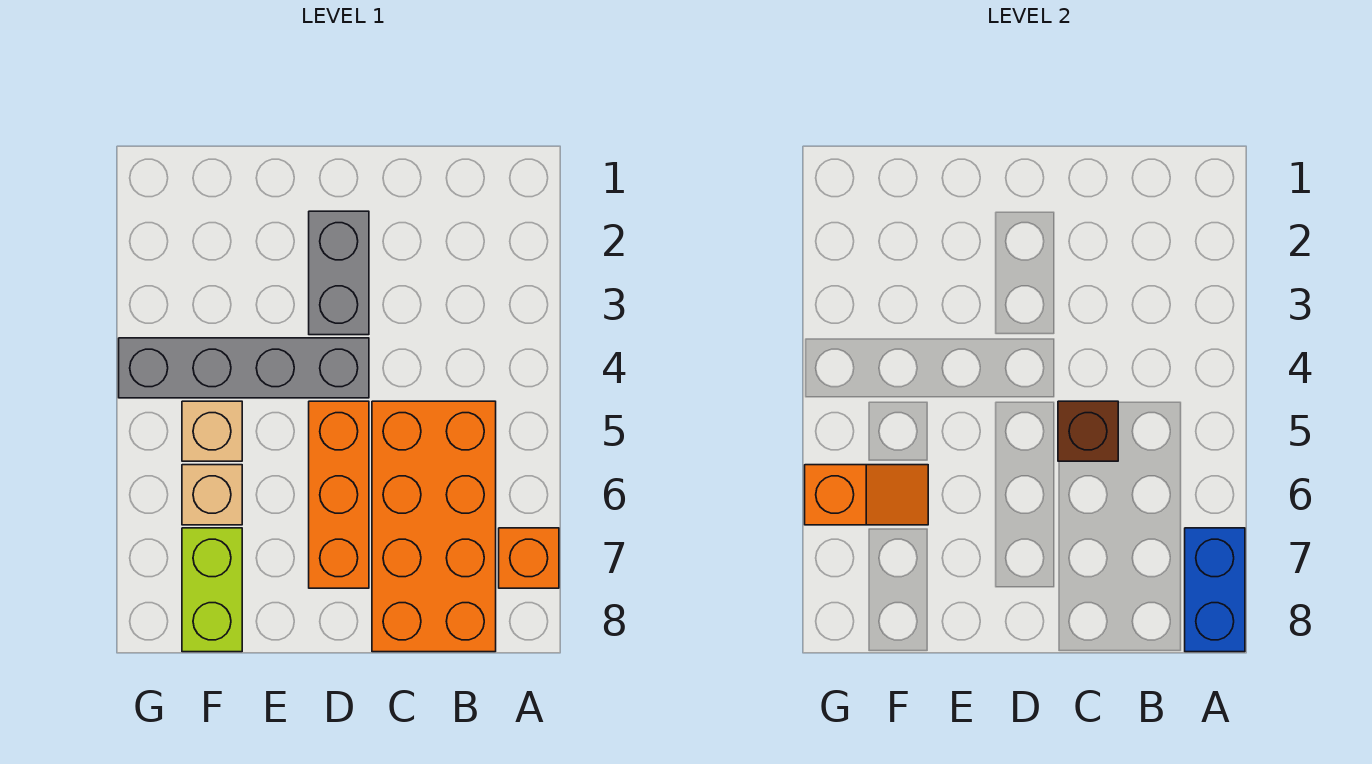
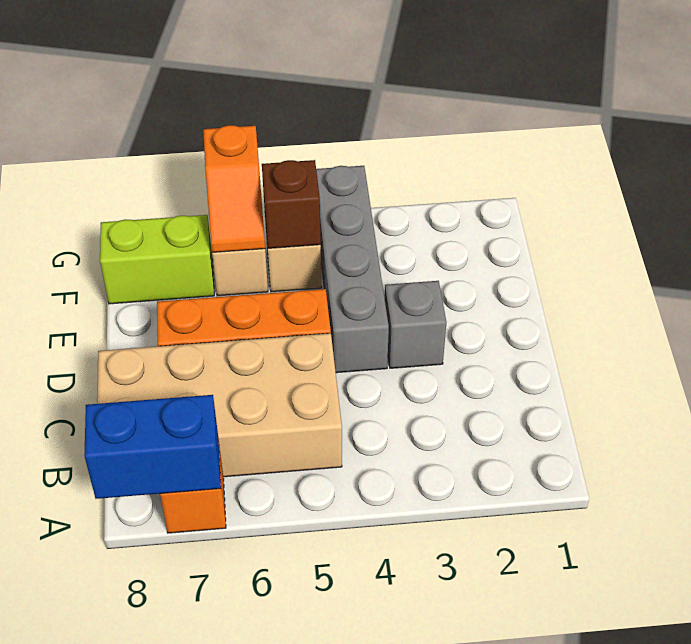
orange 2x4 brick [372,401,496,652] -> tan 2x4 brick [97,333,342,477]
brown 1x1 brick [1058,401,1118,461] -> brown 1x1 brick moved to [262,160,321,248]
grey 1x2 brick [309,211,369,335] -> grey 1x1 brick [385,281,446,368]

